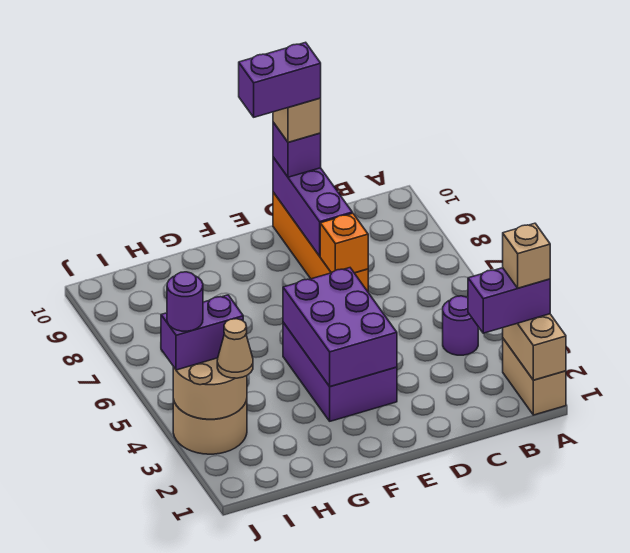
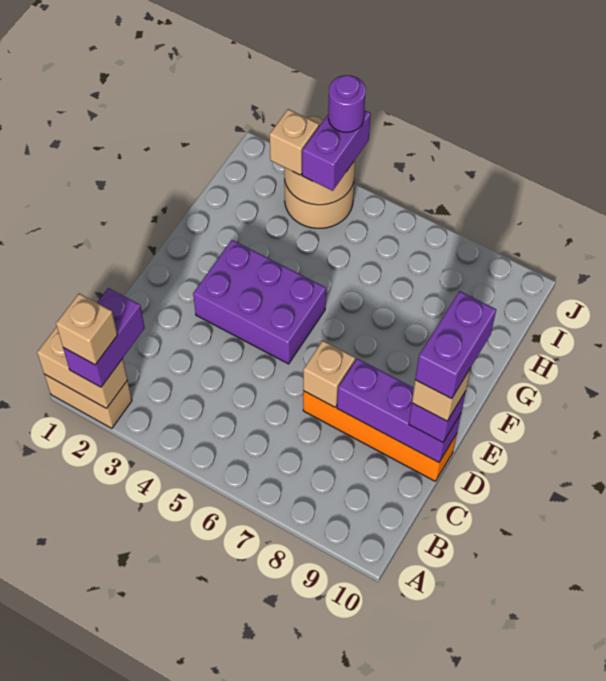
purple 1x1 round brick [443,296,478,355] -> none
orange 1x1 brick [320,213,368,273] -> tan 1x1 brick [303,341,355,407]
purple 2x3 brick [283,268,397,387] -> none
tan 1x1 cone [217,319,253,378] -> tan 1x1 brick [269,109,319,175]

